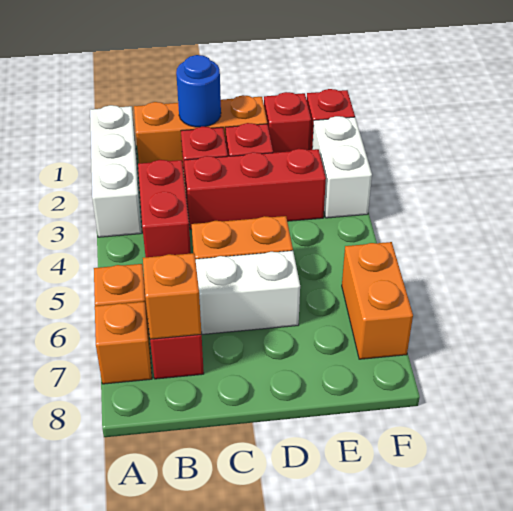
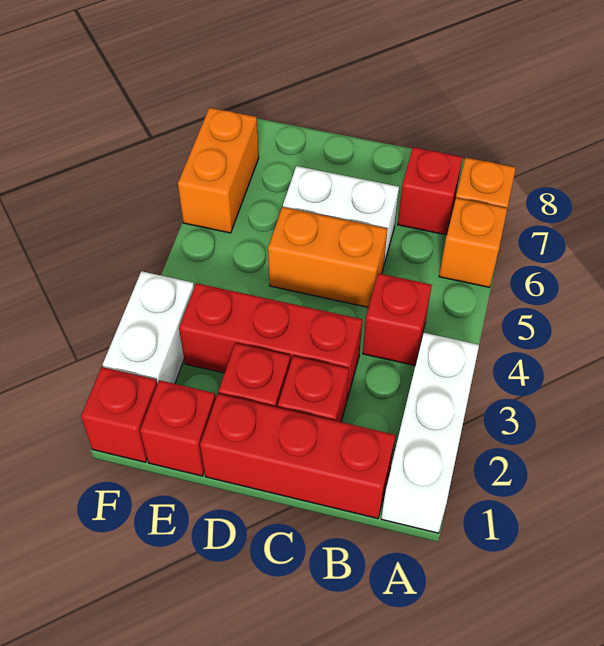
orange 1x3 brick [134,95,267,165] -> red 1x3 brick [200,394,395,519]
red 1x2 brick [138,160,191,257] -> red 1x1 brick [363,273,432,365]
orange 1x1 brick [143,253,201,339] -> none
blue 1x1 round brick [176,55,221,127] -> none

